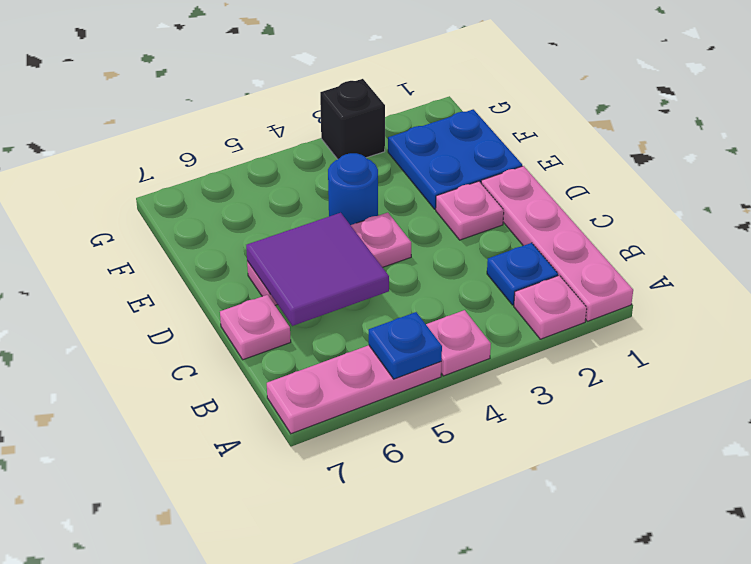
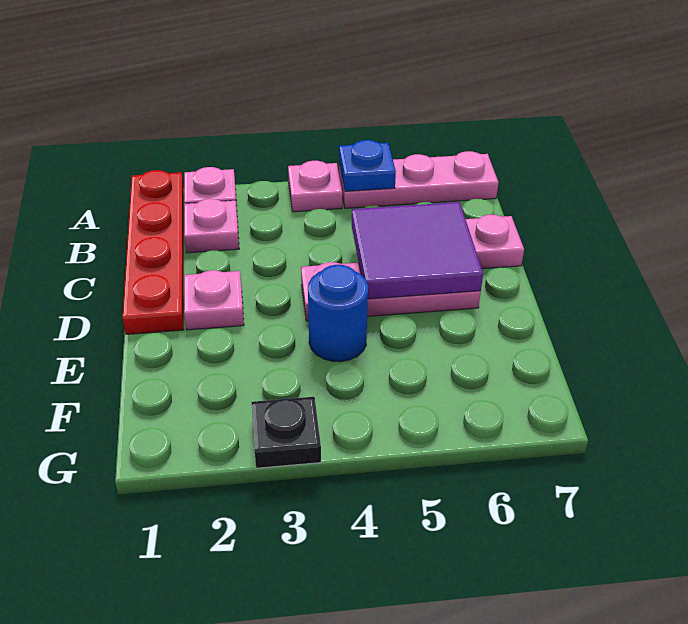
pink 1x4 plate [481,166,633,321] -> red 1x4 plate [122,170,184,334]
blue 1x1 plate [487,243,558,305] -> pink 1x1 plate [184,199,239,253]
blue 2x2 plate [388,109,522,209] -> none
black 1x1 brick [320,79,385,159] -> black 1x1 plate [251,397,321,468]

